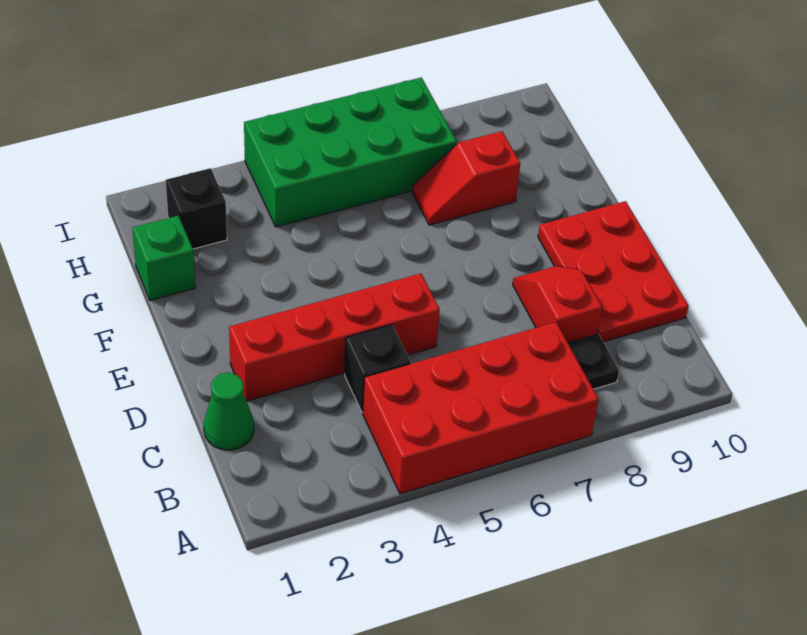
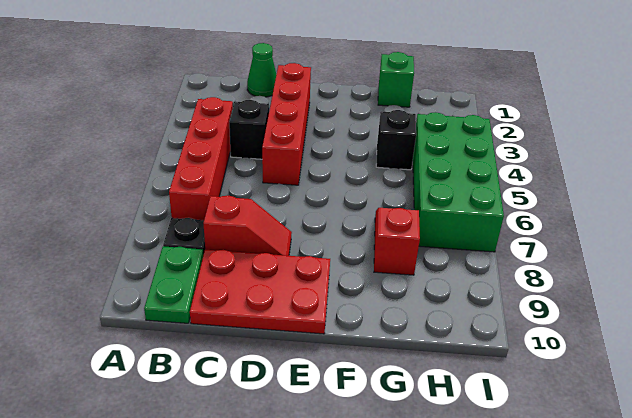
red 2x4 brick [363,322,598,494] -> red 1x4 brick [169,97,233,220]
none -> green 1x2 plate [144,246,203,323]
black 1x1 brick [166,168,227,249] -> black 1x1 brick moved to [376,110,416,170]

